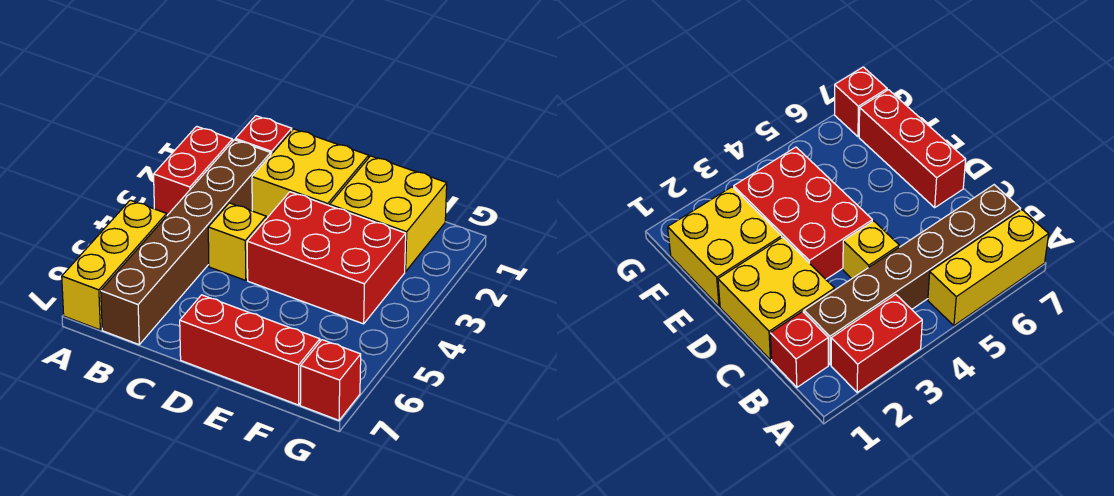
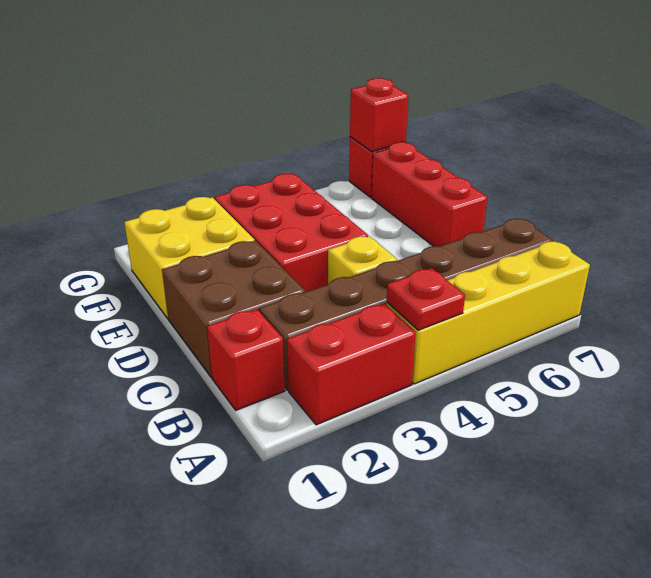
none -> red 1x1 plate [387,268,465,330]
yellow 1x3 brick [62,200,167,330] -> yellow 1x4 brick [386,241,590,384]
yellow 2x2 brick [252,129,369,219] -> brown 2x2 brick [162,241,305,377]
none -> red 1x1 brick [350,78,408,152]

